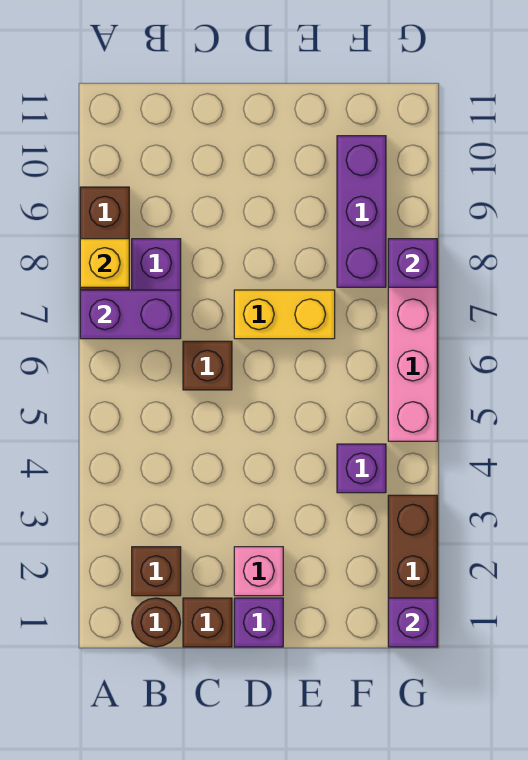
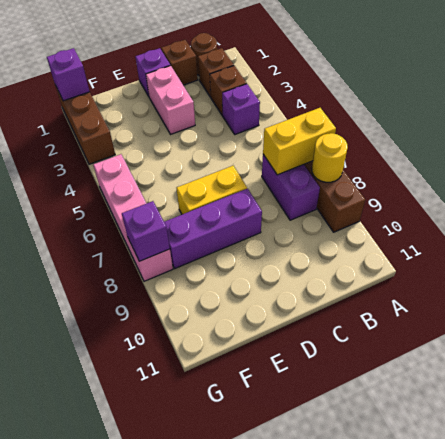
purple 1x2 brick [80,290,181,339] -> yellow 1x2 brick [263,108,336,175]
yellow 1x1 brick [80,239,129,287] -> yellow 1x1 round brick [312,133,348,182]
brown 1x1 brick [183,341,232,390] -> brown 1x1 brick moved to [210,66,247,116]
pink 1x1 brick [234,547,283,596] -> pink 1x2 brick [146,65,195,134]
purple 1x1 brick [337,444,386,493] -> purple 1x1 brick moved to [222,84,260,134]
purple 1x3 brick [337,136,386,287] -> purple 1x3 brick turned to [164,189,262,268]

